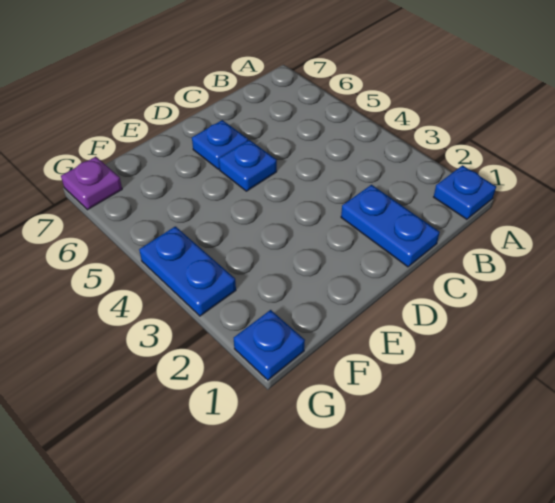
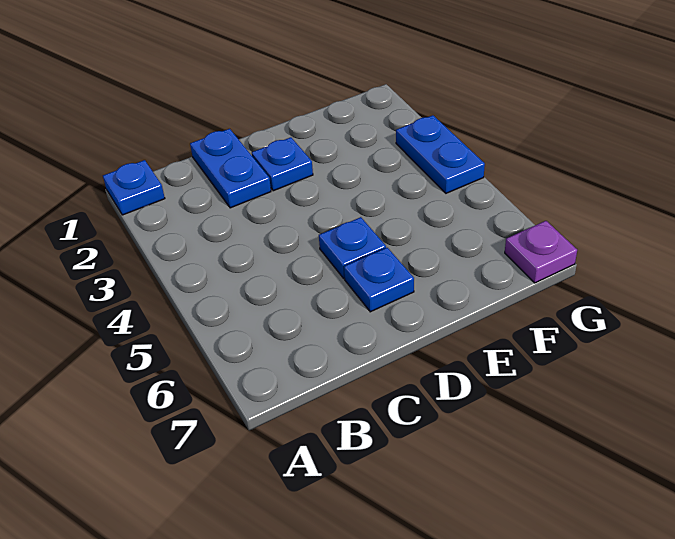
blue 1x1 plate [234,310,305,380] -> blue 1x1 plate moved to [252,137,313,191]

